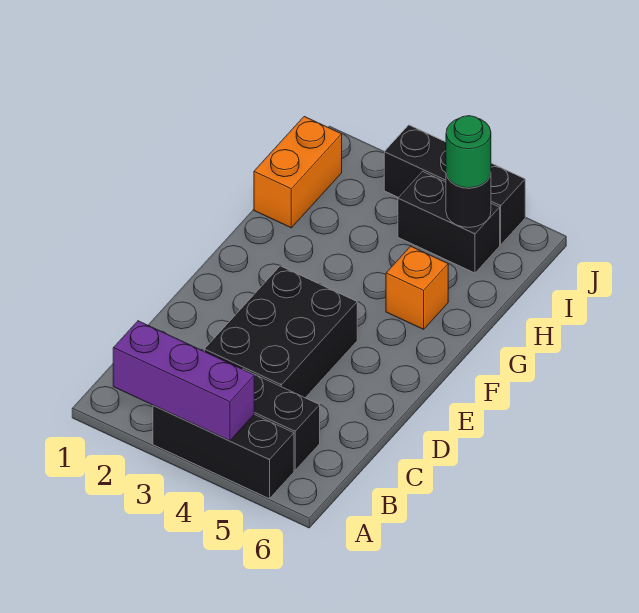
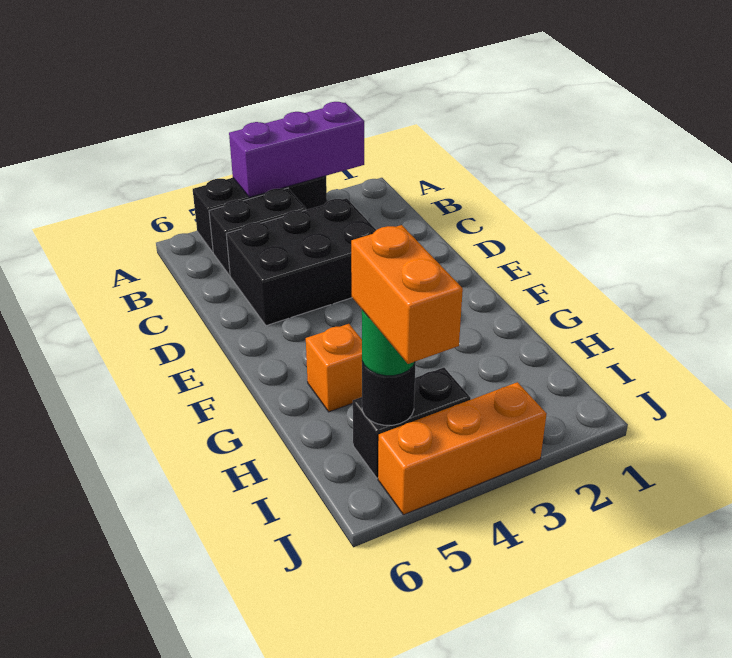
black 2x3 brick [204,266,357,398] -> black 2x3 brick turned to [226,198,376,326]
orange 1x2 brick [254,117,342,228] -> orange 1x2 brick moved to [351,225,463,364]
black 1x3 brick [384,125,525,245] -> orange 1x3 brick [378,382,546,515]

